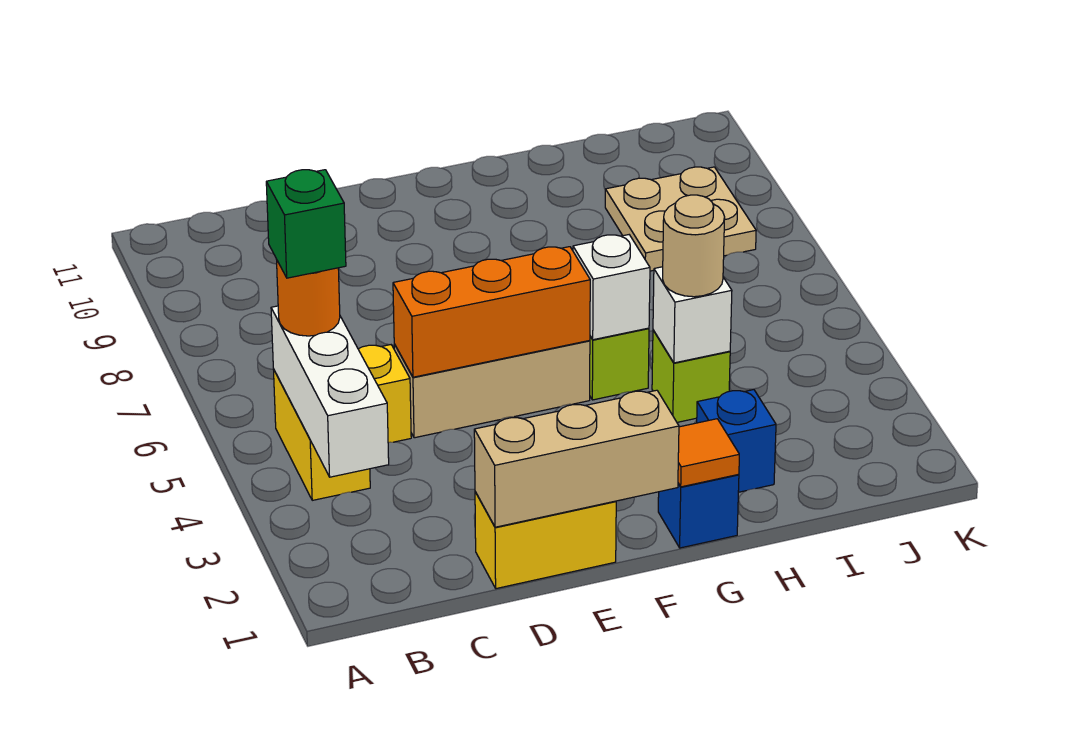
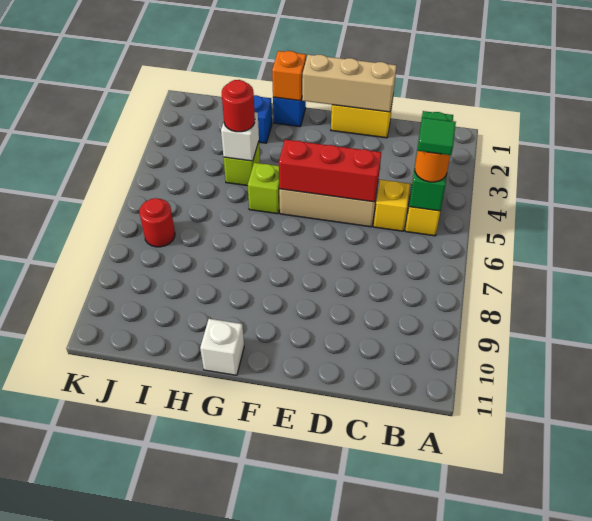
white 1x3 brick [271,306,389,477] -> green 1x3 brick [409,111,453,211]
green 1x1 brick [266,170,346,278] -> green 1x1 tile [417,118,456,155]
orange 1x3 brick [393,247,590,377] -> red 1x3 brick [279,140,381,202]
orange 1x1 tile [678,419,739,487] -> orange 1x1 brick [272,51,306,101]
white 1x1 brick [573,235,650,340] -> white 1x1 brick moved to [200,319,244,375]
tan 1x1 round brick [663,195,725,297] -> red 1x1 round brick [222,80,255,132]
tan 2x2 plate [605,167,756,271] -> none
none -> red 1x1 round brick [139,198,175,247]

